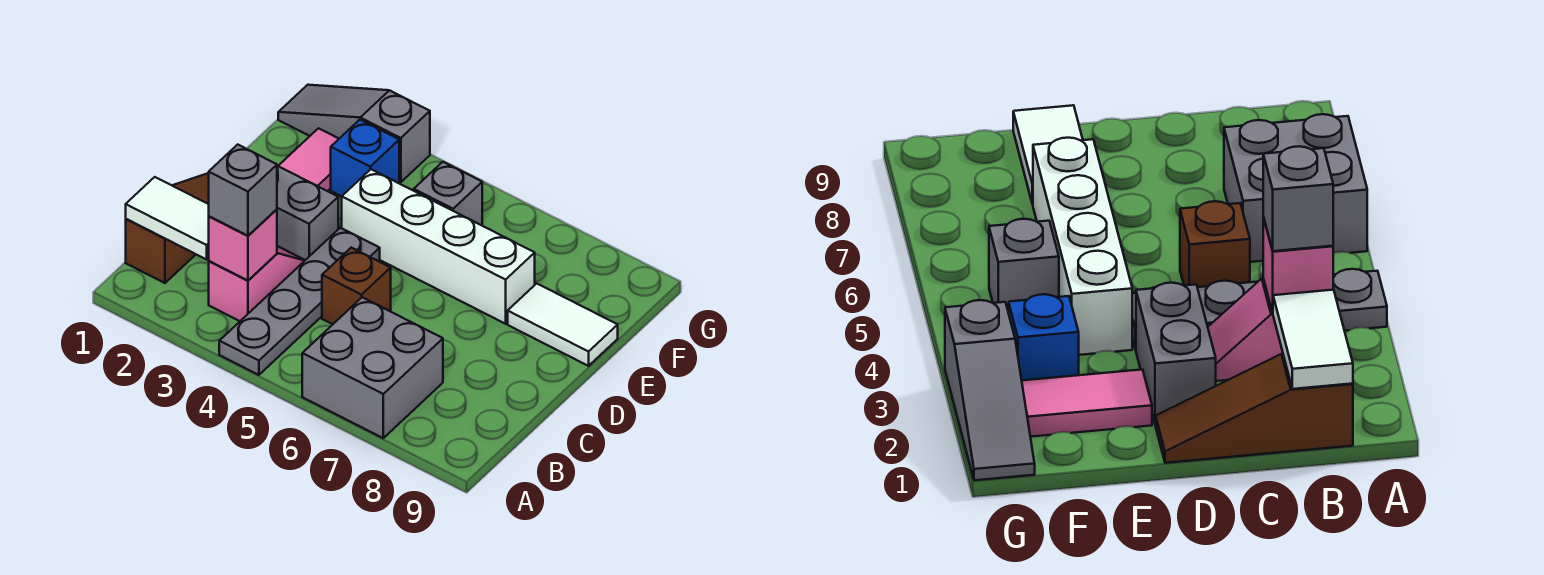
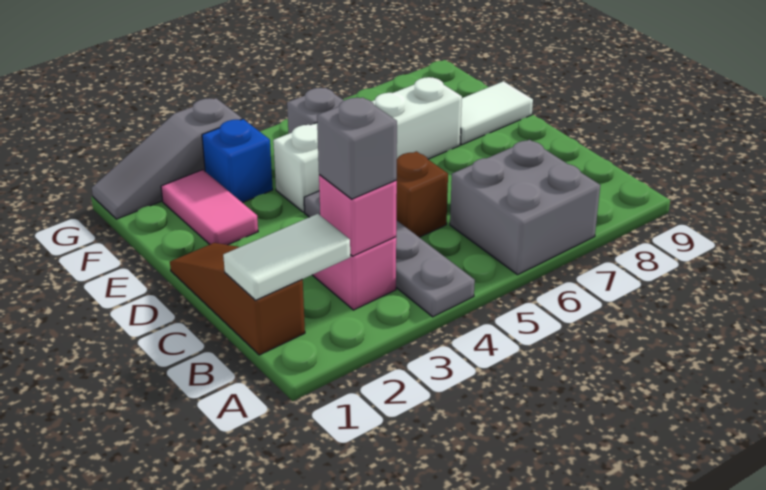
grey 1x2 brick [277,166,338,260] -> none

